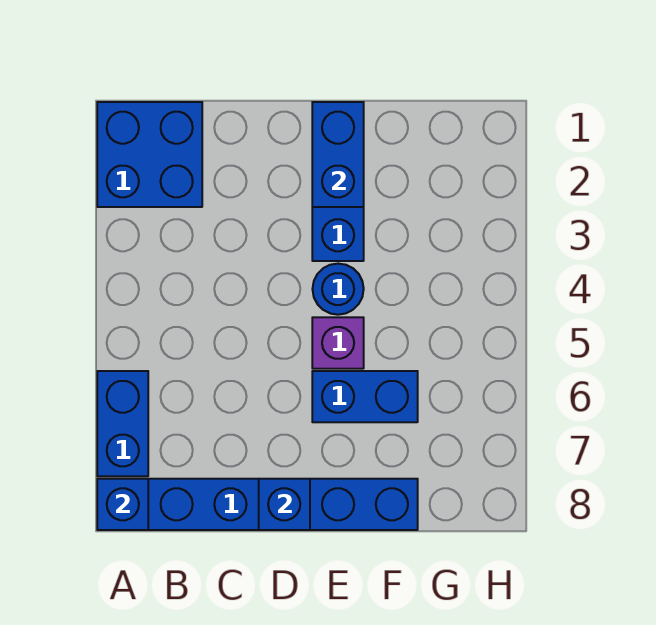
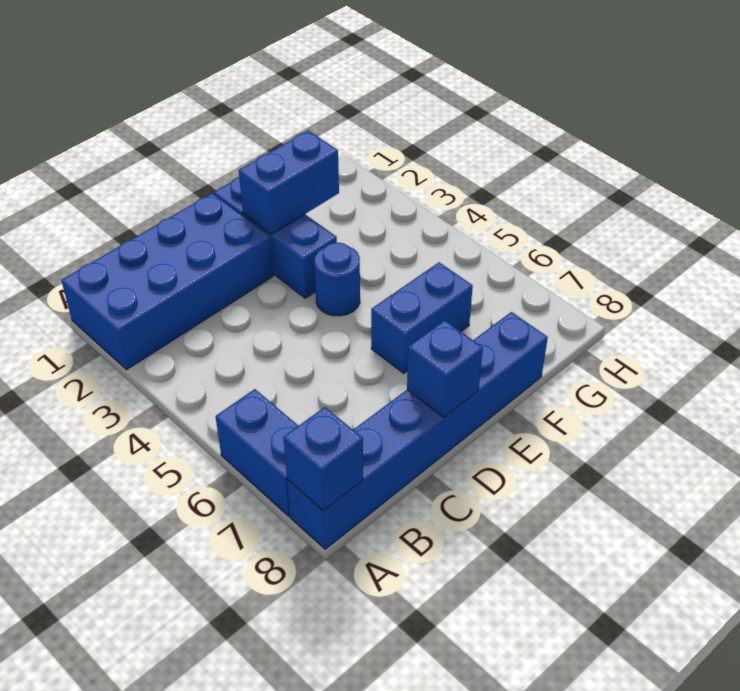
blue 2x2 brick [97,102,202,207] -> blue 2x4 brick [61,193,273,369]
blue 1x2 brick [312,102,364,207] -> blue 1x2 brick turned to [239,131,339,234]
purple 1x1 brick [312,317,364,369] -> none

